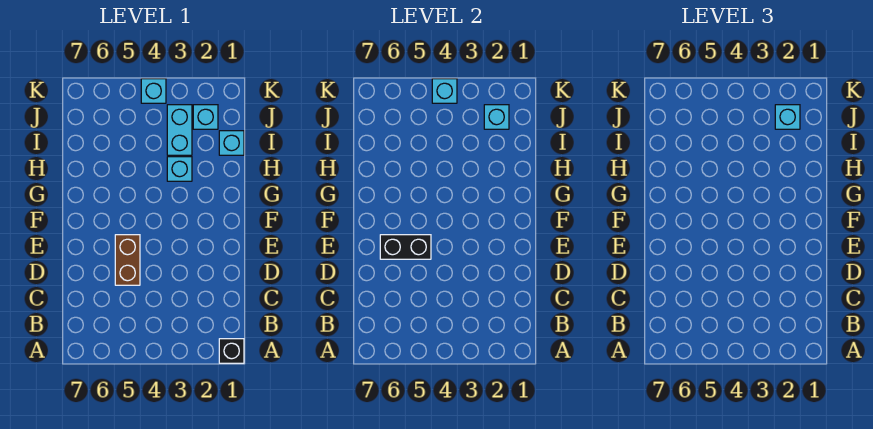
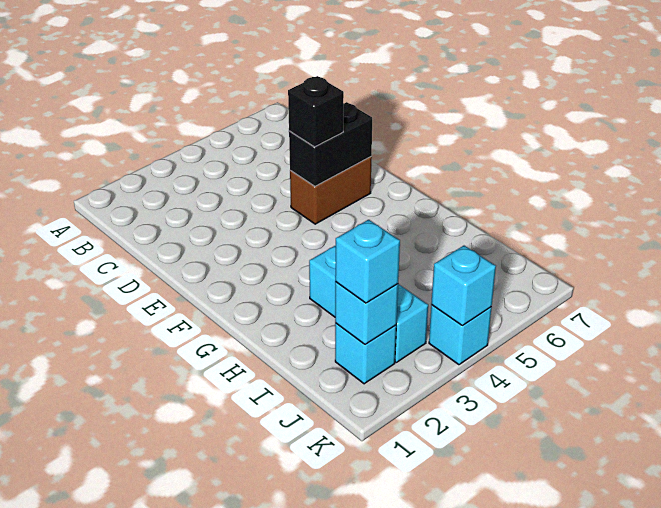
black 1x1 brick [219,339,244,363] -> black 1x1 brick moved to [288,76,344,147]
brown 1x2 brick [115,235,140,285] -> brown 1x2 brick turned to [290,157,372,224]
cyan 1x1 brick [219,131,244,155] -> none

